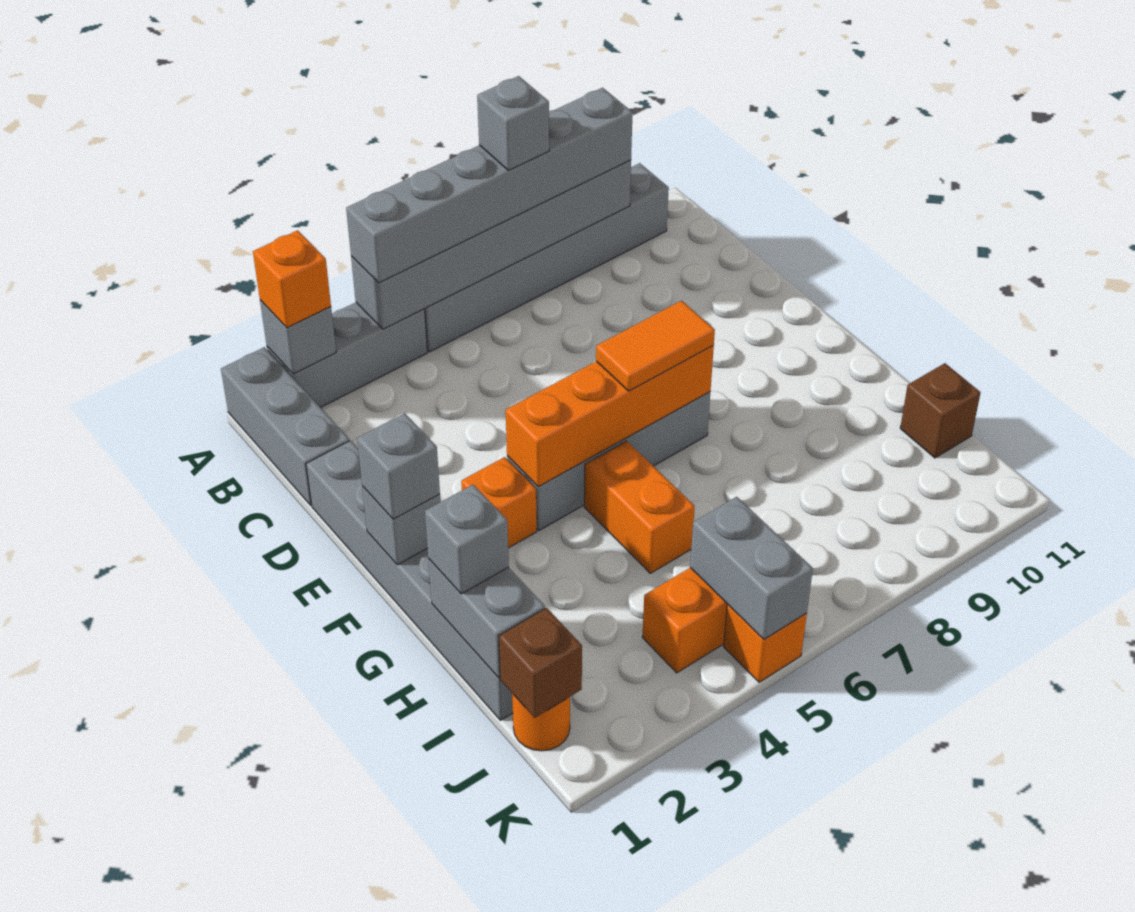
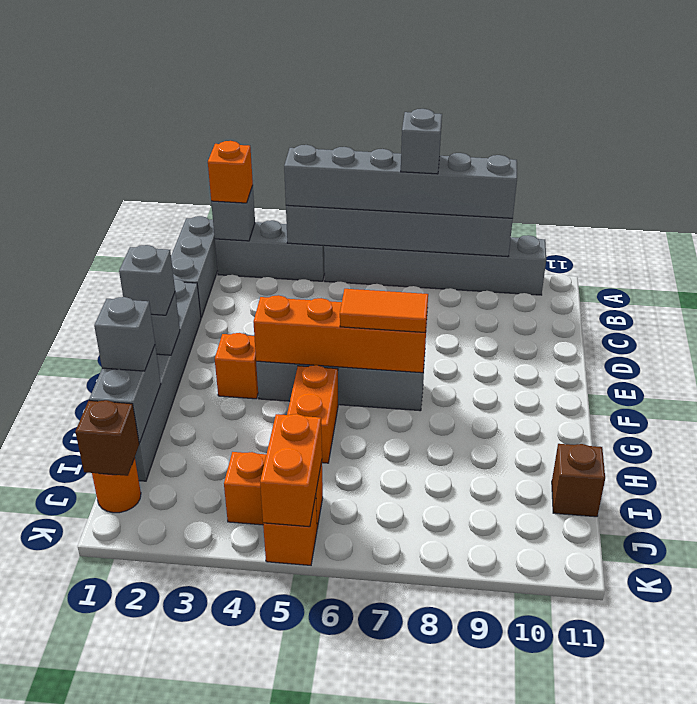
grey 1x2 brick [690,497,813,639] -> orange 1x2 brick [260,414,322,527]

